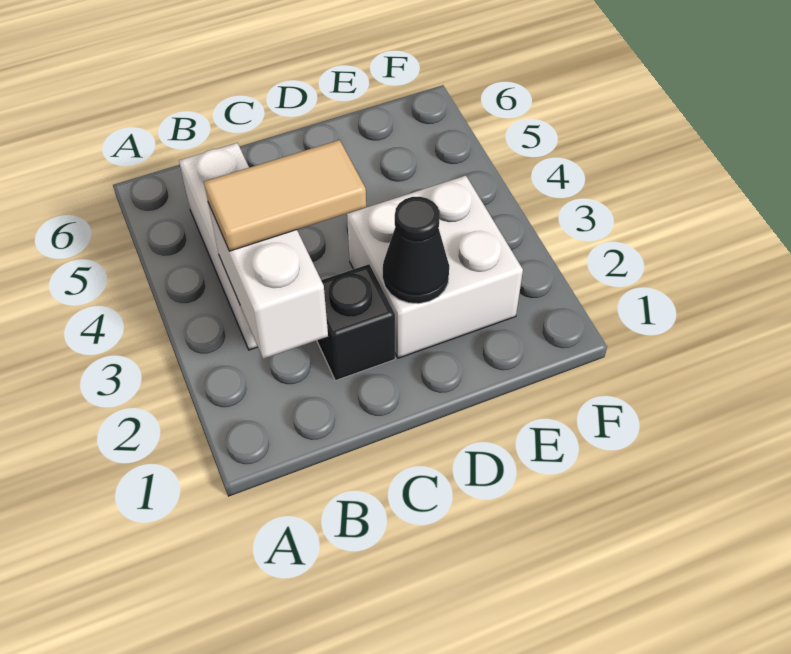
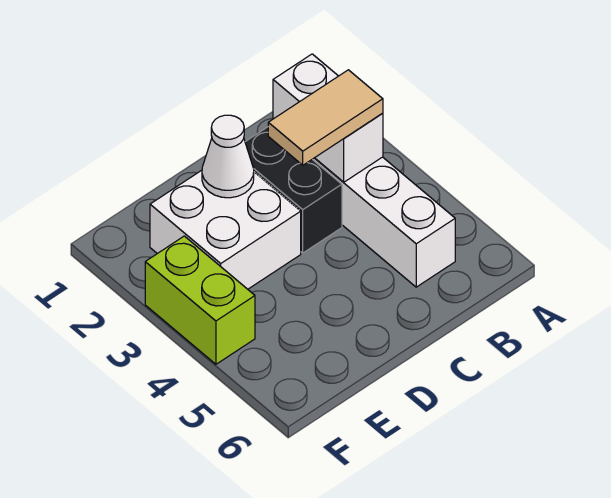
black 1x1 brick [317,264,395,381] -> black 1x2 brick [245,127,342,253]
black 1x1 cone [383,197,449,304] -> white 1x1 cone [202,115,254,198]
none -> lime 1x2 brick [145,236,255,364]

